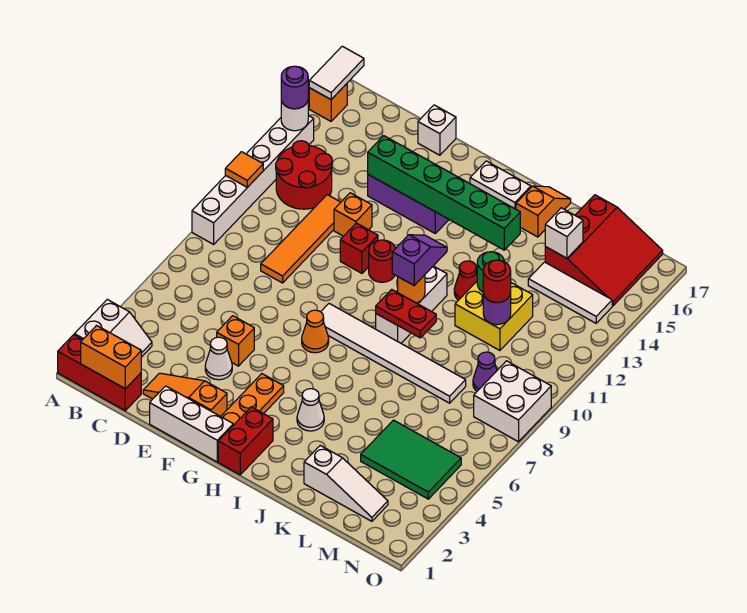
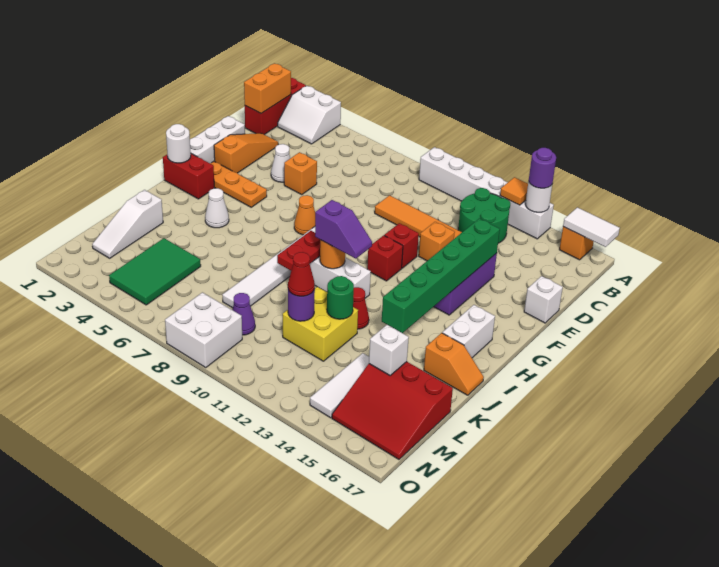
orange 1x1 tile [225,152,263,187] -> orange 1x1 tile moved to [500,177,528,205]
red 2x2 round brick [276,141,332,209] -> green 2x2 round brick [458,188,510,243]
red 1x1 round brick [369,240,395,282] -> red 1x1 brick [367,235,403,281]
none -> white 1x1 round brick [166,124,191,163]
red 1x1 round brick [483,260,511,303] -> red 1x1 cone [288,252,315,296]

